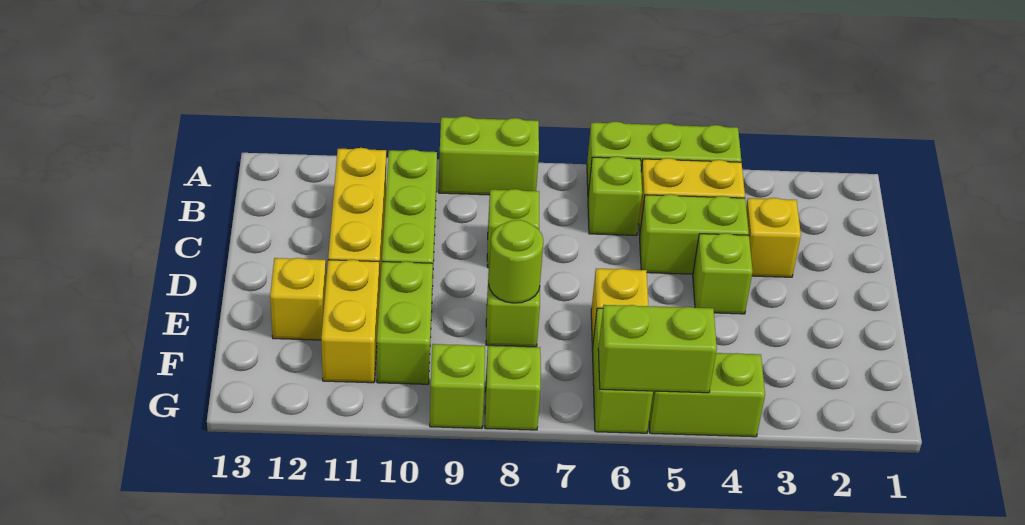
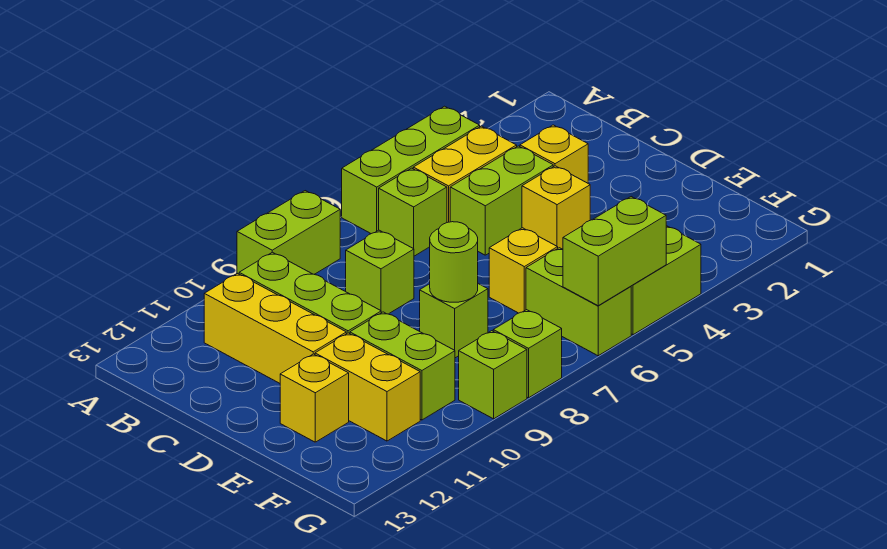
lime 1x1 brick [693,233,753,314] -> yellow 1x1 brick [522,166,590,249]

